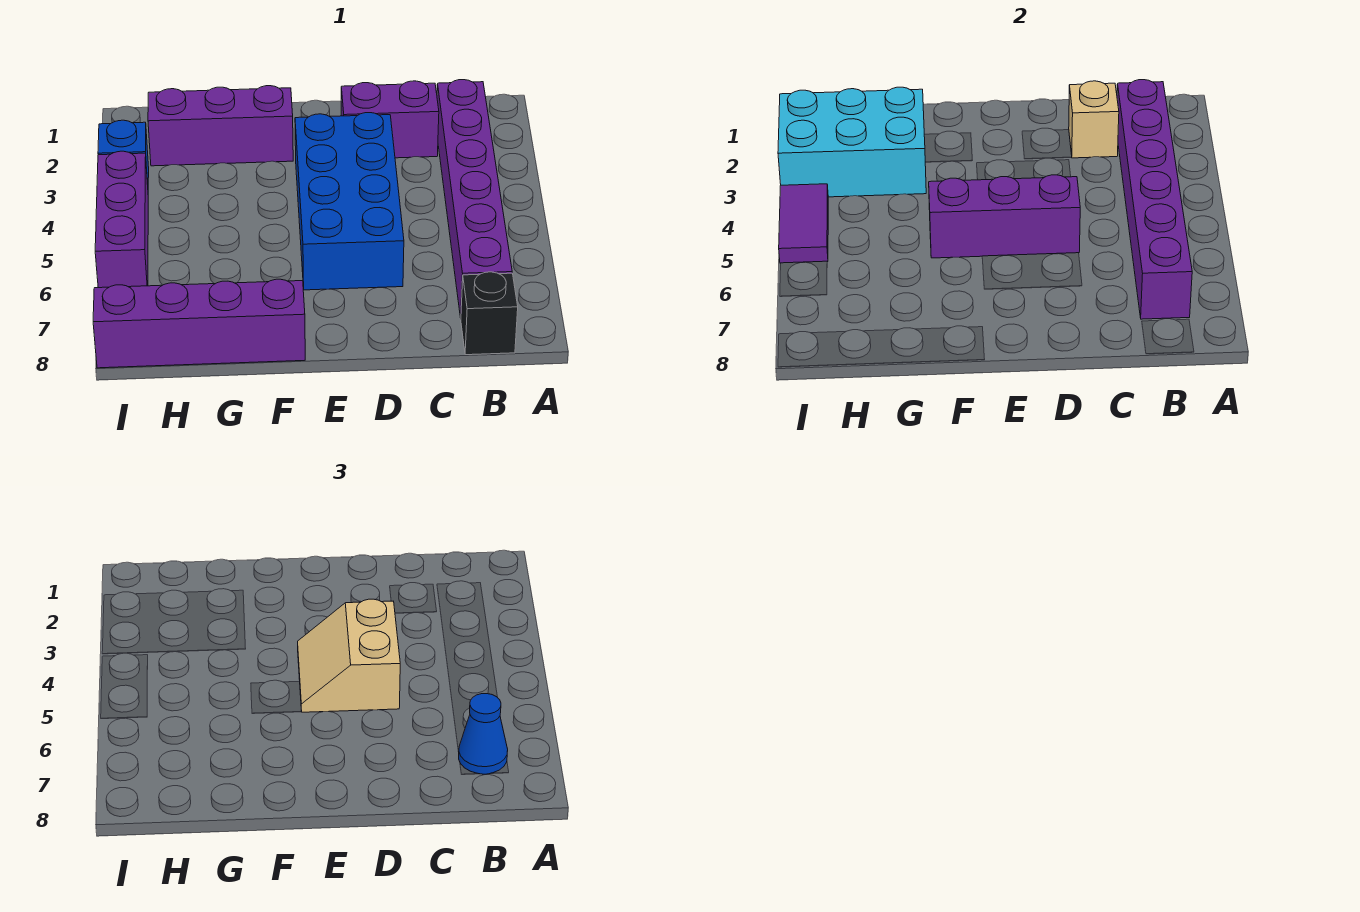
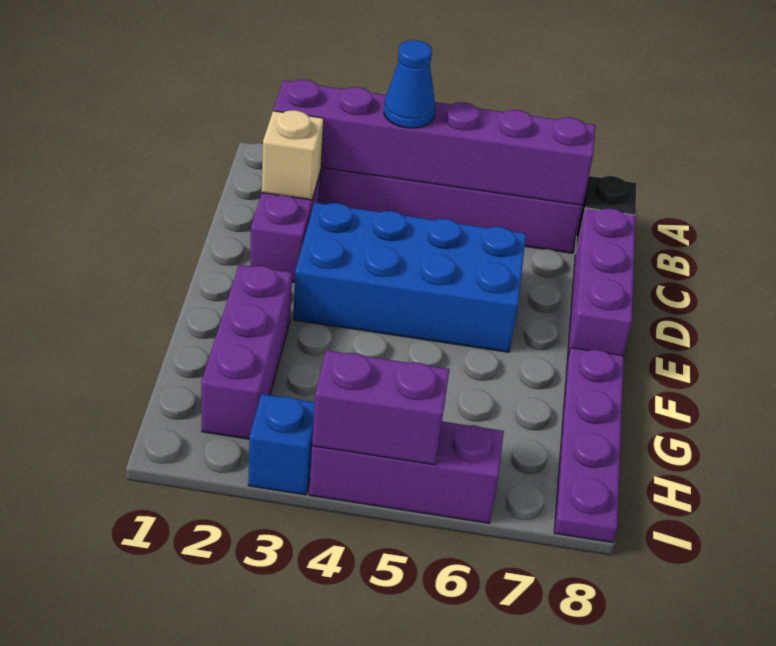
blue 1x1 cone [458,694,508,774] -> blue 1x1 cone moved to [384,40,435,128]
tan 2x2 slope [298,599,400,712] -> none
purple 1x3 brick [929,175,1080,258] -> purple 1x3 brick moved to [567,208,636,361]
purple 1x4 brick [93,279,305,368] -> purple 1x4 plate [554,348,624,543]
cyan 2x3 brick [778,87,926,197] -> none
purple 1x2 tile [779,184,828,263] -> purple 1x2 brick [312,350,450,465]

